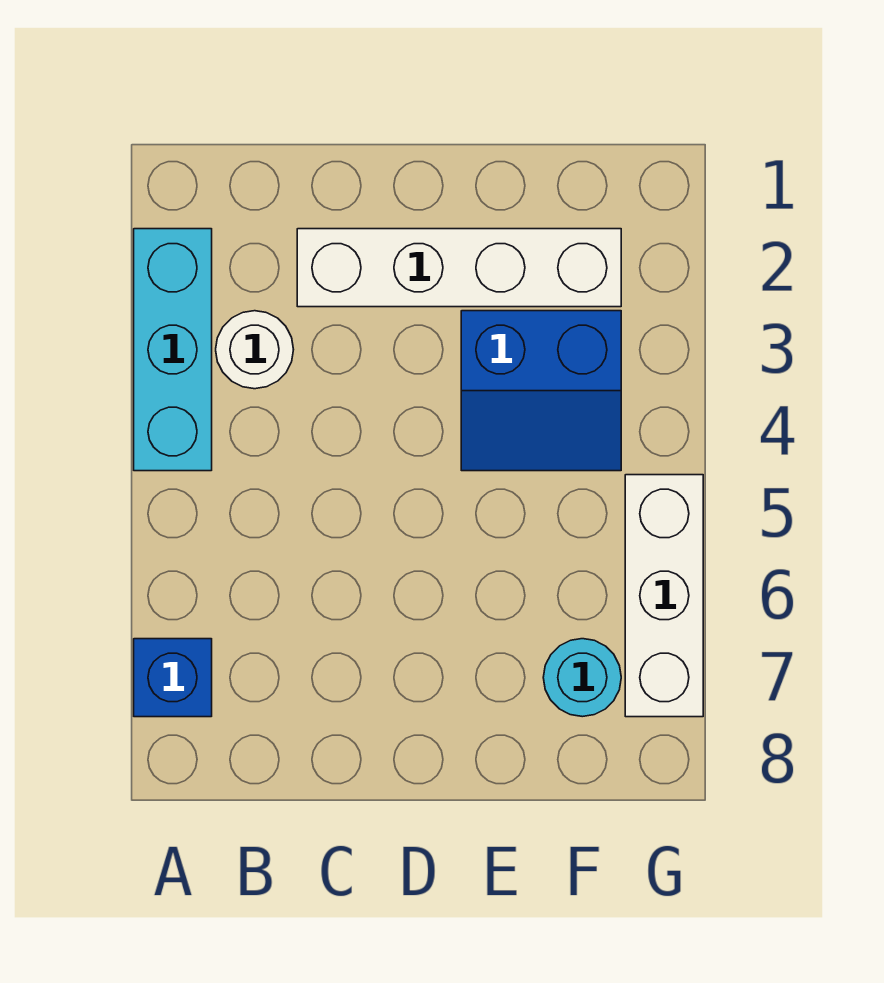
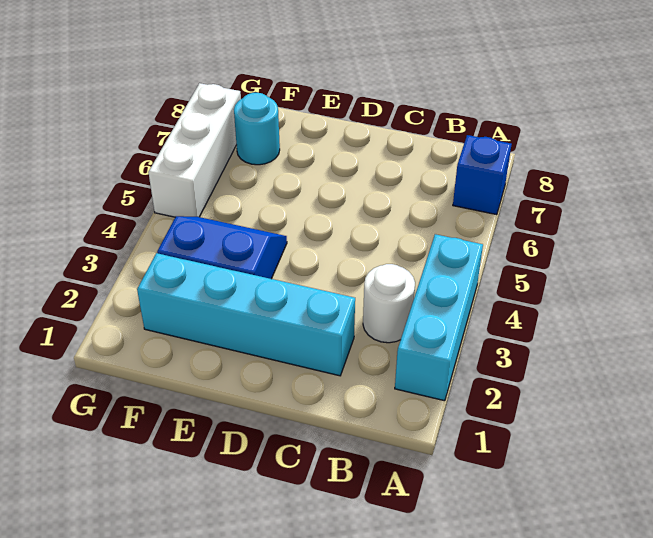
white 1x4 brick [297,229,621,307] -> cyan 1x4 brick [137,253,355,376]

